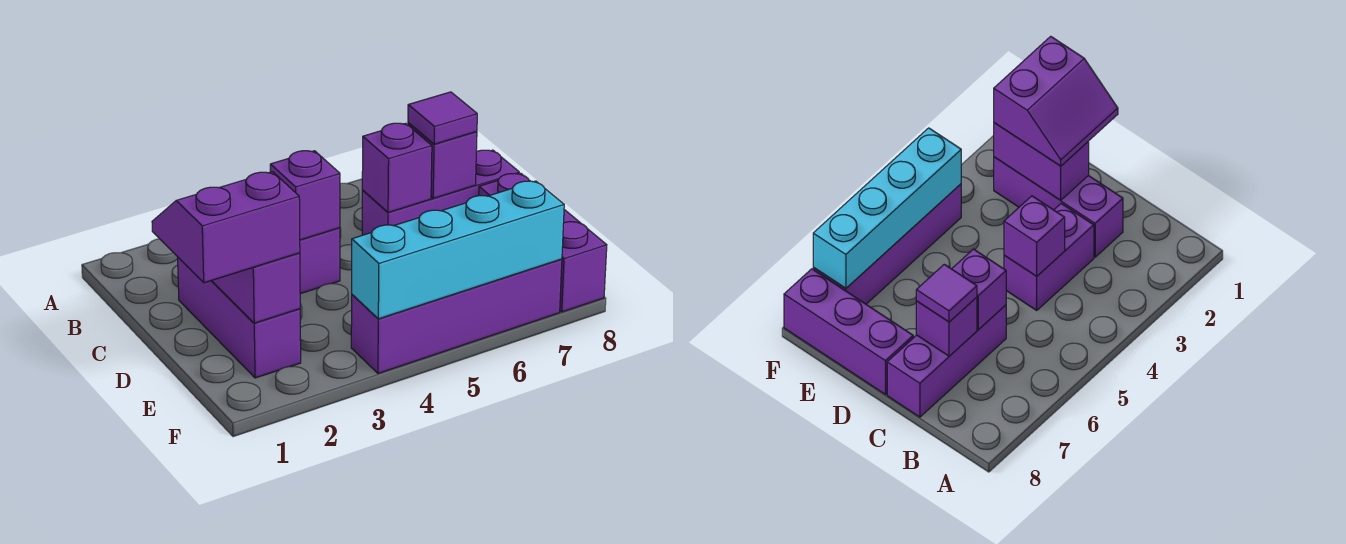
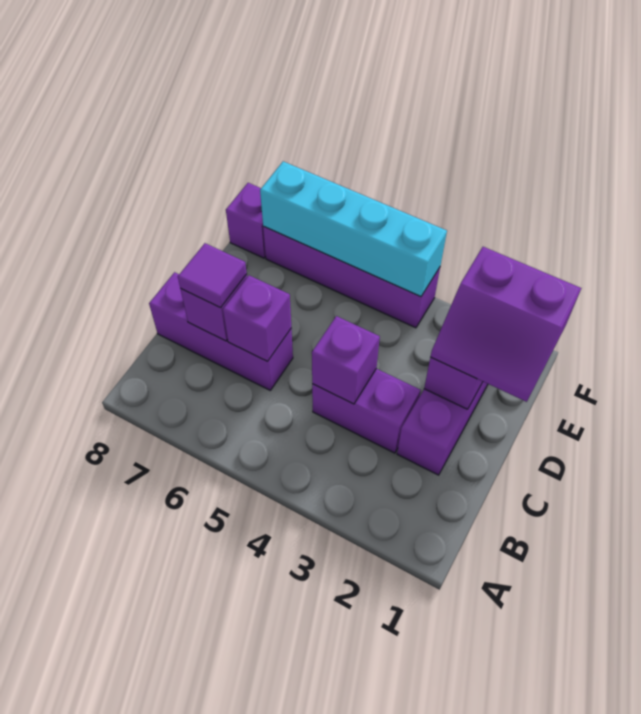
purple 1x3 brick [479,173,607,312] -> purple 1x1 brick [226,183,266,258]

